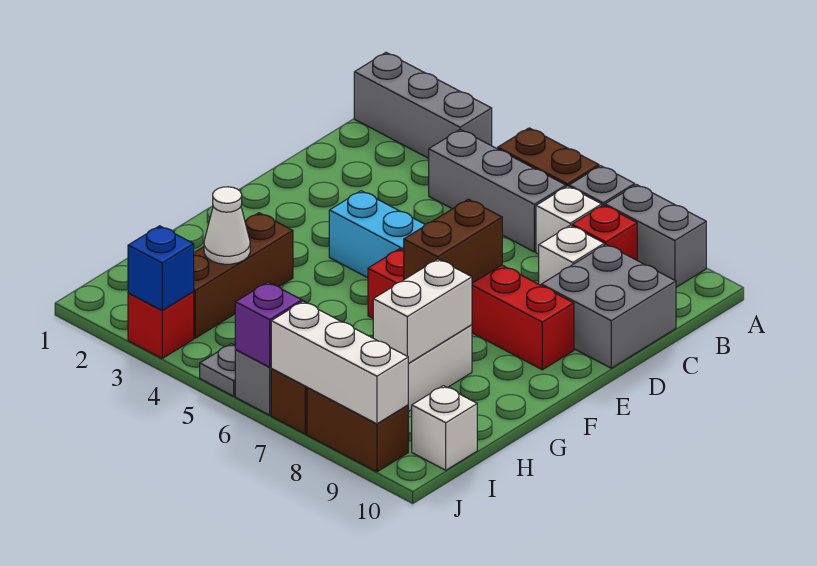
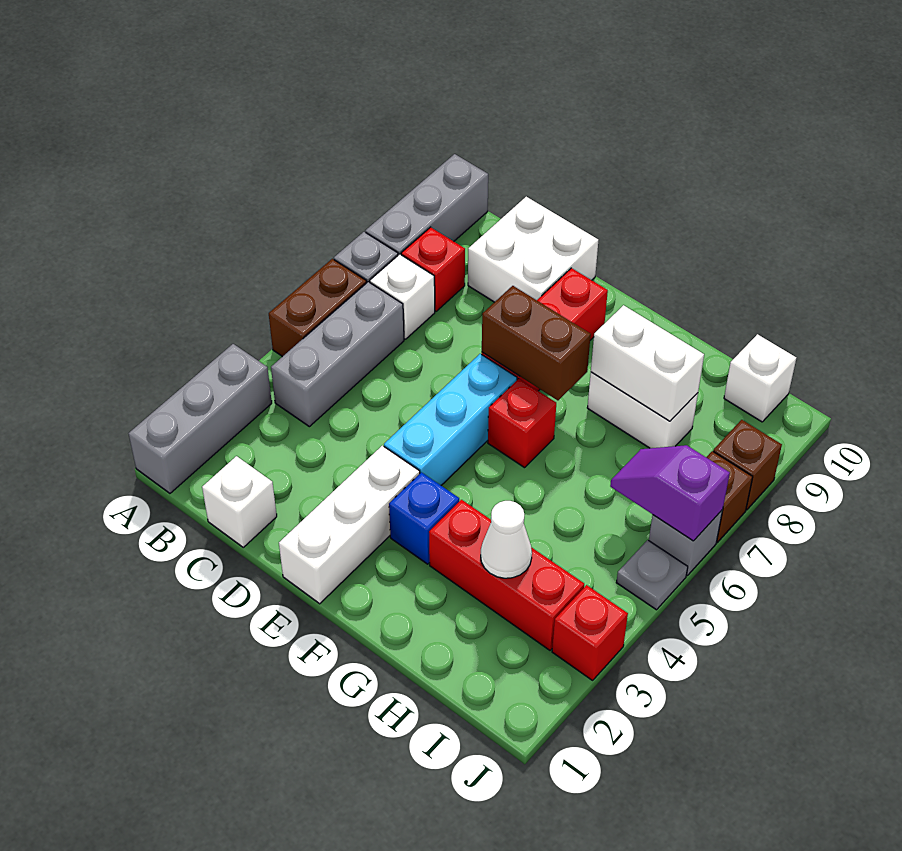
grey 1x2 brick [605,185,706,287] -> grey 1x3 brick [365,154,488,255]
white 1x1 brick [539,225,604,285] -> white 1x1 brick moved to [202,456,277,547]
grey 2x2 brick [541,244,676,368] -> white 2x2 brick [468,197,598,302]
brown 1x3 brick [193,213,293,338] -> red 1x3 brick [429,500,584,650]
blue 1x1 brick [128,226,194,311] -> blue 1x1 brick moved to [389,472,459,564]
white 1x3 brick [271,301,408,424] -> white 1x3 brick moved to [279,446,420,604]
brown 1x2 brick [307,388,408,472] -> brown 1x1 brick [713,420,782,510]

